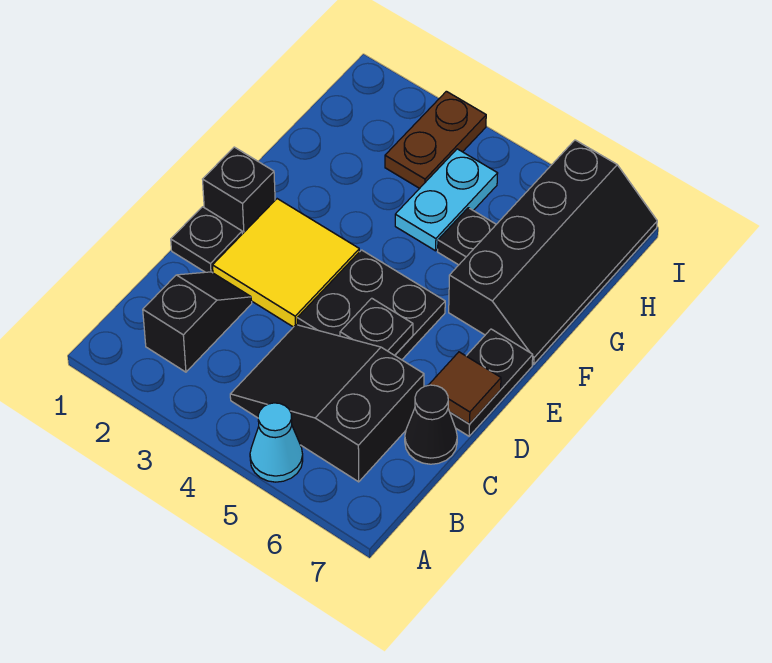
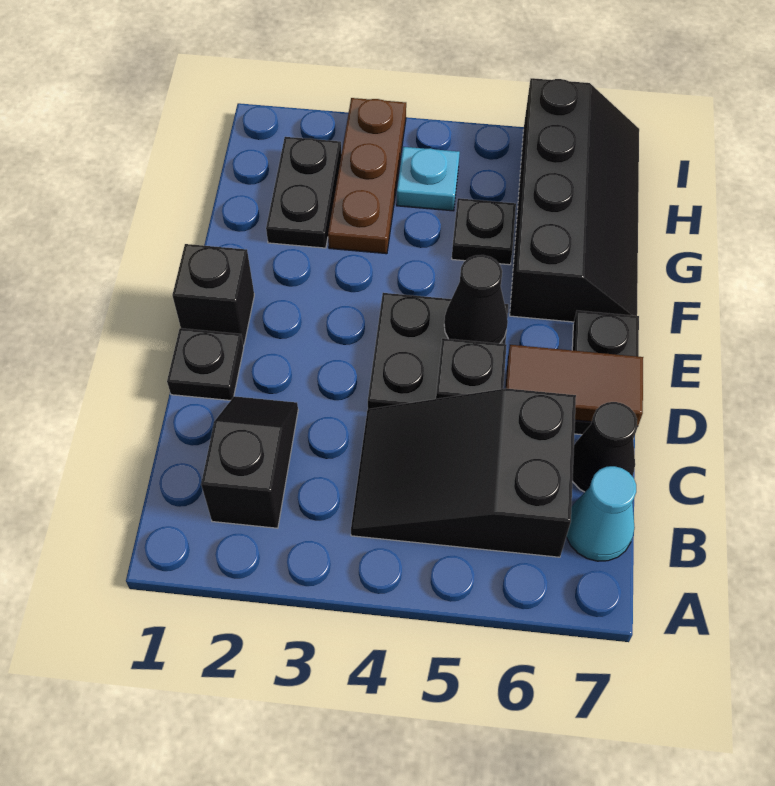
cyan 1x1 cone [250,403,303,482] -> cyan 1x1 cone moved to [566,466,636,561]
yellow 2x2 tile [213,199,359,327] -> none
brown 1x1 tile [428,352,501,424] -> brown 1x2 tile [505,345,643,426]
none -> black 1x1 cone [444,255,508,344]
none -> black 1x2 plate [266,137,341,248]
cyan 1x2 plate [395,149,498,251] -> cyan 1x1 plate [397,147,460,211]
brown 1x2 plate [385,91,486,188] -> brown 1x3 plate [328,98,406,254]

